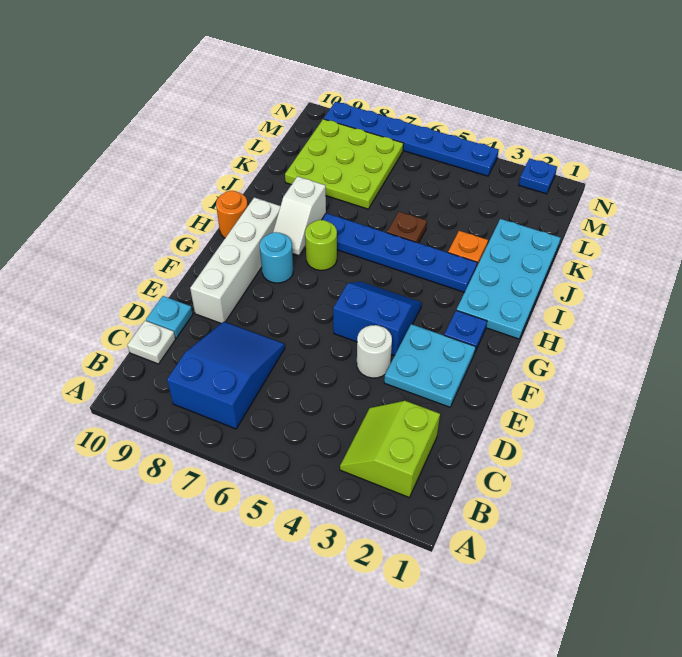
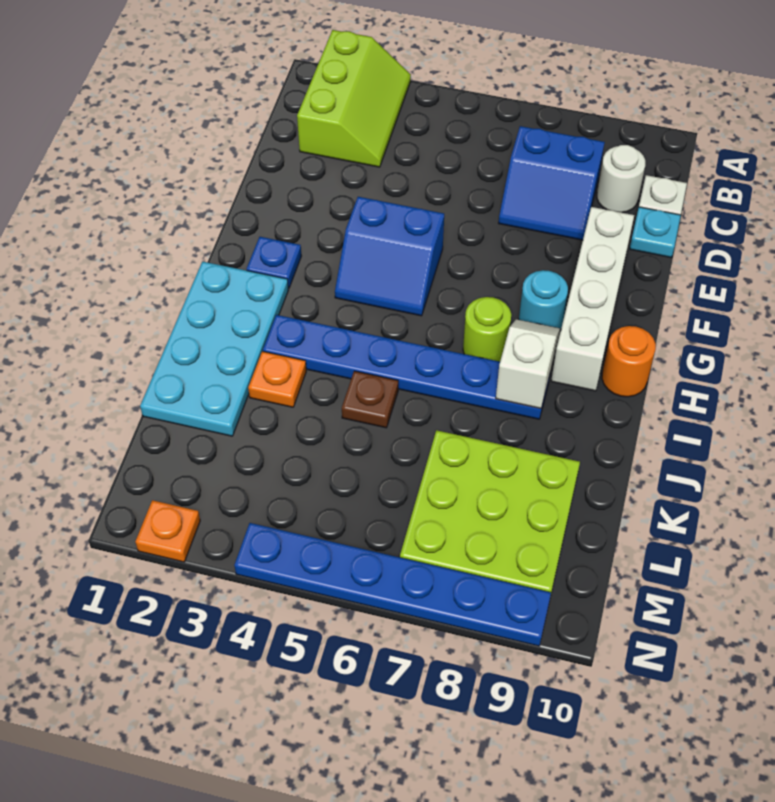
lime 2x2 slope [340,401,440,497] -> lime 2x3 slope [297,30,411,167]
blue 2x3 slope [167,322,285,429] -> blue 2x2 slope [499,126,605,240]
cyan 2x2 plate [384,324,476,407] -> none
white 1x1 round brick [357,325,392,378] -> white 1x1 round brick moved to [597,145,645,213]
blue 1x1 plate [519,158,557,194] -> orange 1x1 plate [135,500,200,562]

